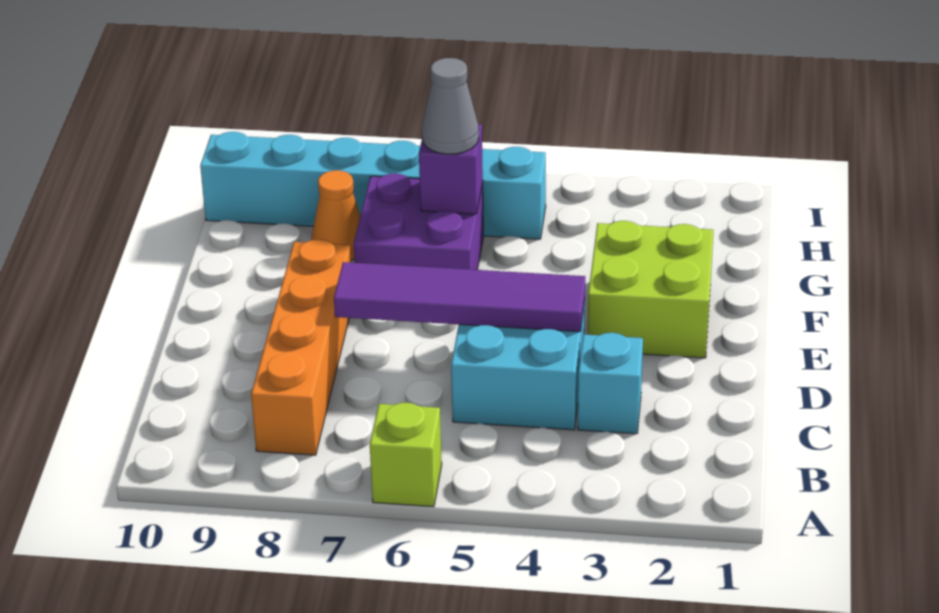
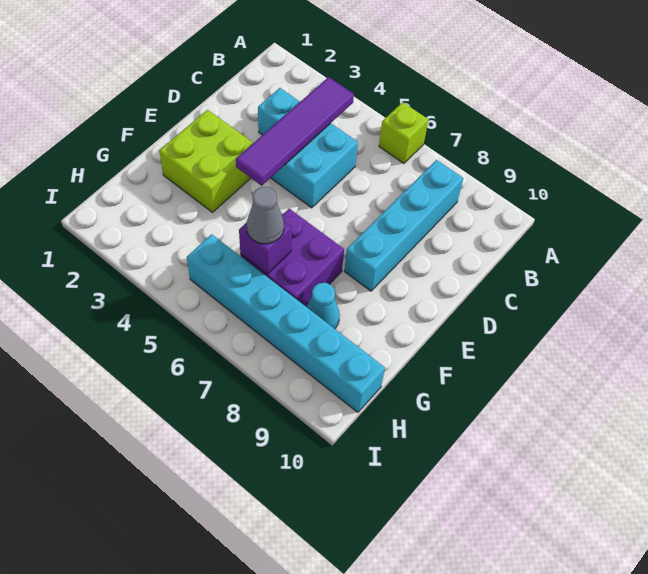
orange 1x4 brick [251,240,351,455] -> cyan 1x4 brick [344,160,463,291]
purple 1x4 tile [334,262,585,332] -> purple 1x4 tile turned to [236,77,354,186]
orange 1x1 cone [312,170,360,260] -> cyan 1x1 cone [307,283,340,329]

